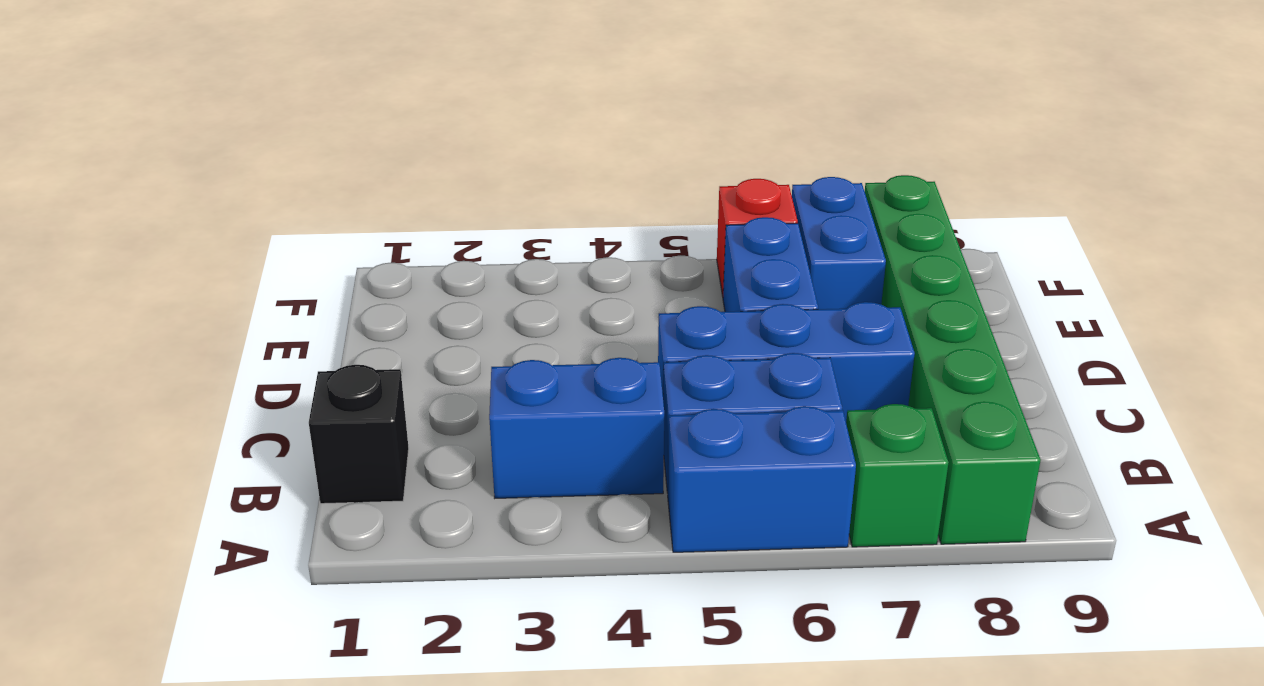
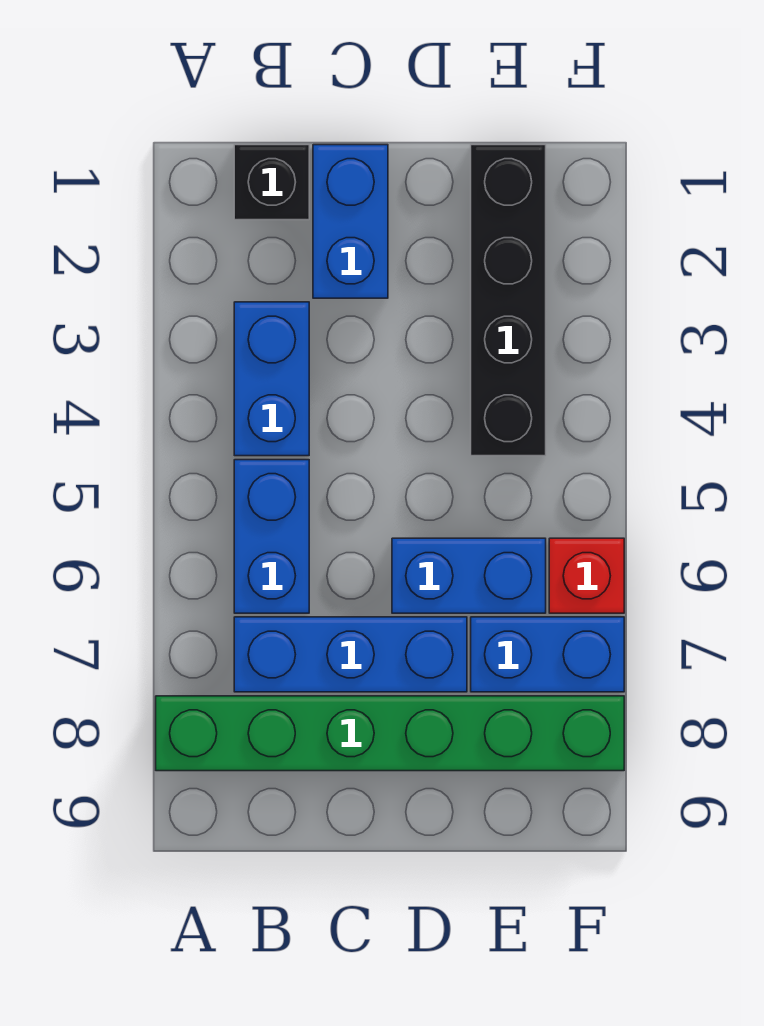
blue 1x2 brick [668,406,856,552] -> blue 1x2 brick moved to [313,145,388,298]
green 1x1 brick [846,404,949,547] -> none
blue 1x3 brick [658,302,915,421] -> blue 1x3 brick turned to [234,617,467,692]
none -> black 1x4 brick [471,145,546,456]

